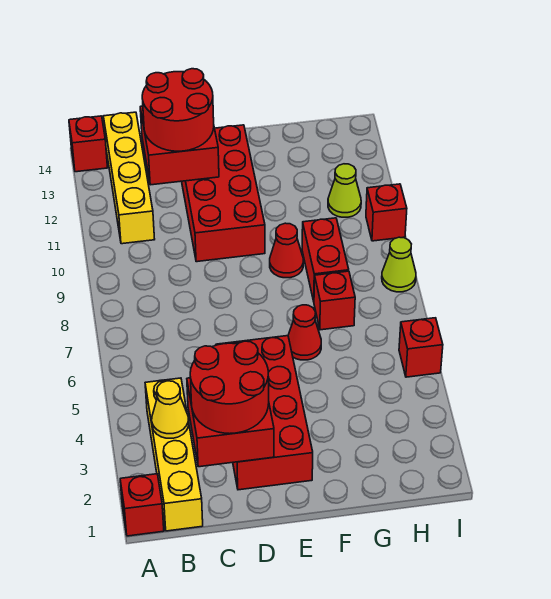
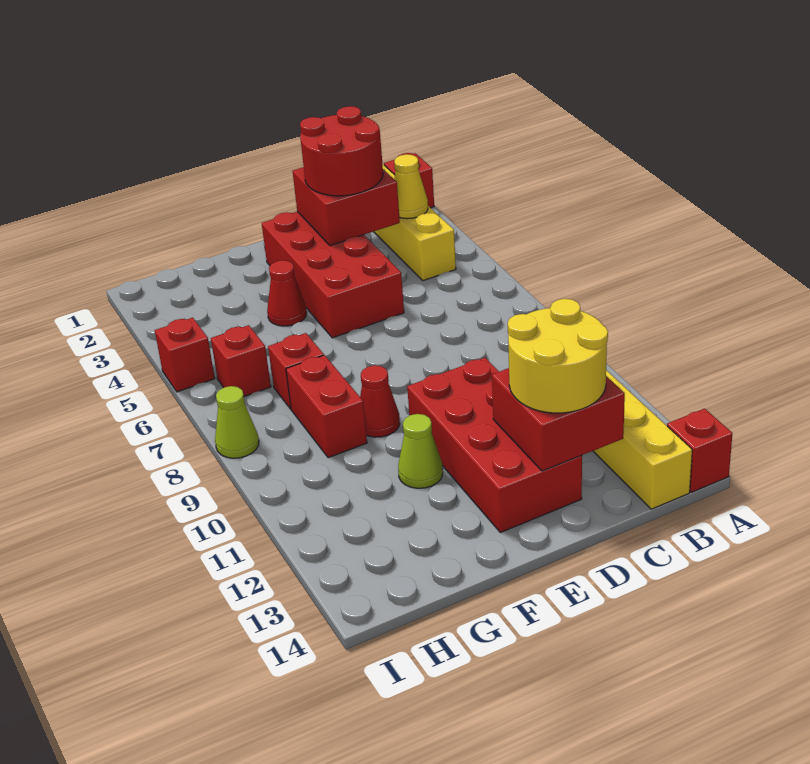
red 2x2 round brick [142,69,214,151] -> yellow 2x2 round brick [508,299,608,413]
red 1x1 cone [288,305,321,360] -> red 1x1 cone moved to [267,260,307,326]
lime 1x1 cone [328,164,361,217] -> lime 1x1 cone moved to [398,414,443,488]
red 1x1 brick [366,184,407,241] -> red 1x1 brick moved to [211,325,271,397]

